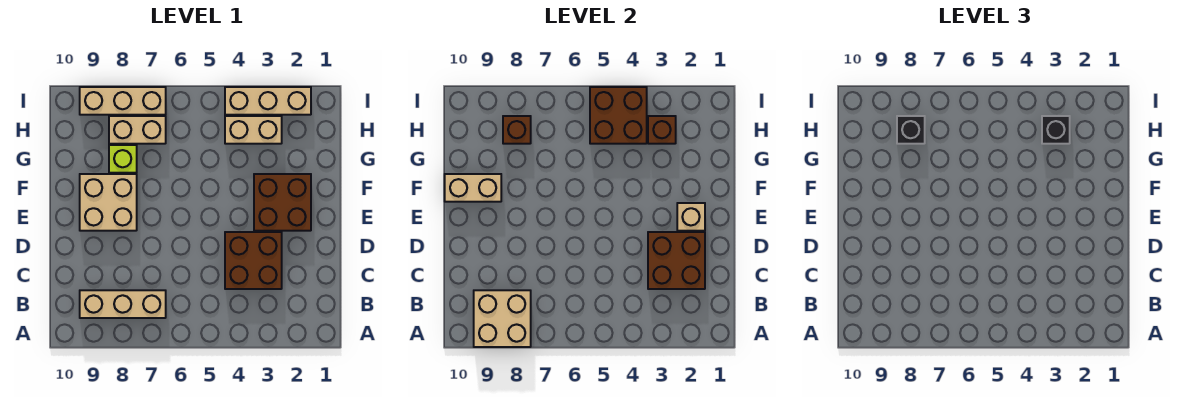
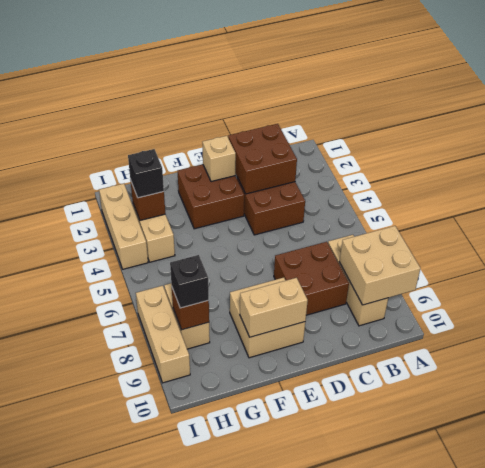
tan 1x2 brick [445,174,501,202] -> tan 1x2 brick turned to [240,278,308,337]
lime 1x1 brick [109,145,137,173] -> none
brown 2x2 brick [590,87,647,144] -> brown 2x2 brick moved to [274,242,349,315]

